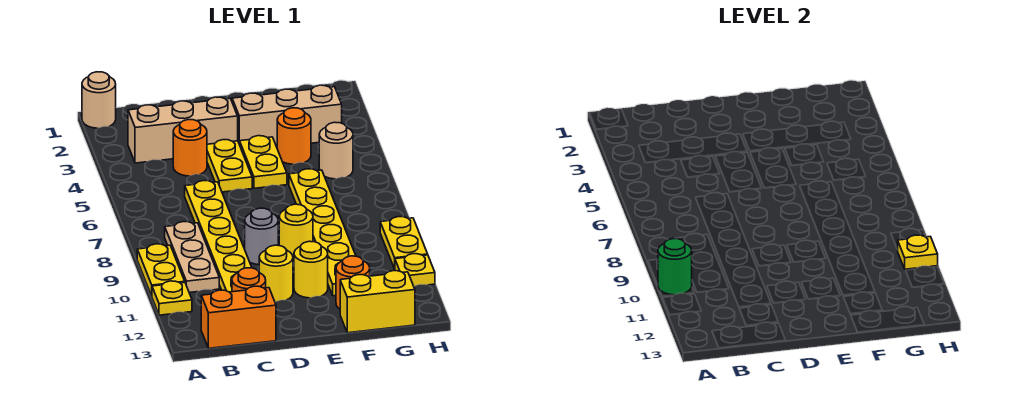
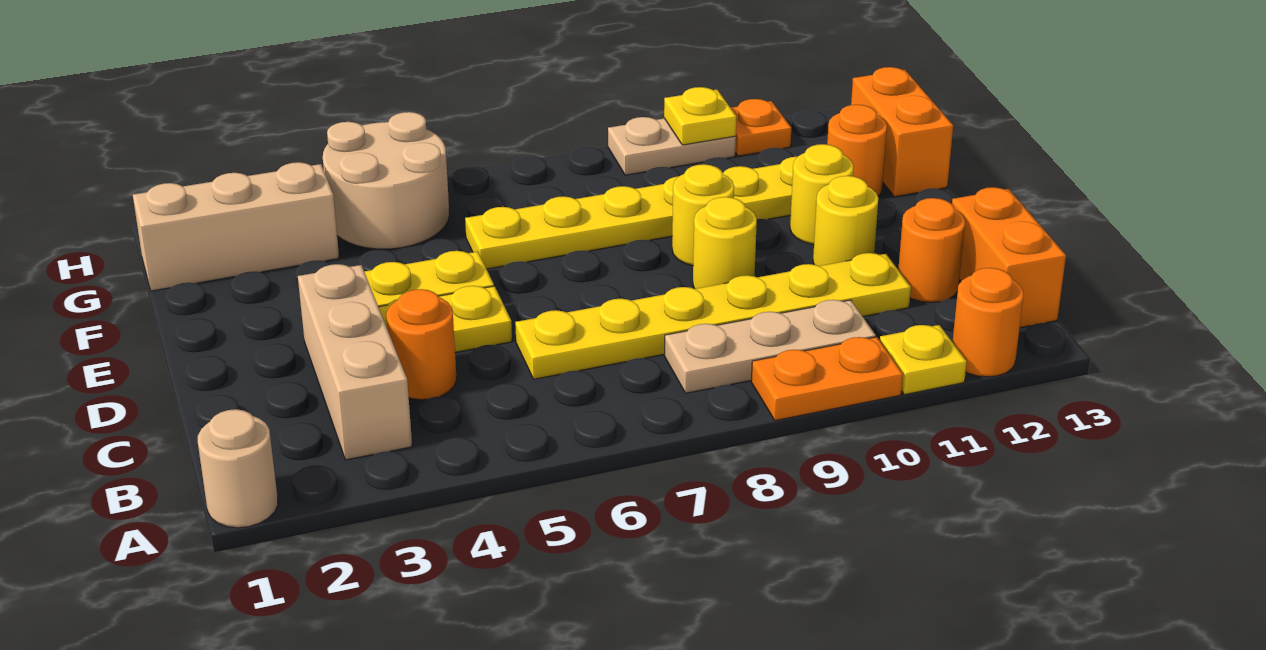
yellow 1x2 plate [137,244,185,296] -> orange 1x2 plate [751,337,903,421]
green 1x1 round brick [658,239,692,295] -> none
grey 1x1 round brick [245,208,278,265] -> yellow 1x1 round brick [693,197,757,289]
tan 1x3 brick [232,85,342,147] -> tan 1x3 brick turned to [133,162,339,291]
orange 1x1 round brick [277,108,311,164] -> orange 1x1 round brick moved to [952,268,1024,377]
yellow 1x2 brick [340,271,415,333] -> orange 1x2 brick [851,67,953,197]
tan 1x1 round brick [319,122,353,179] -> tan 2x2 round brick [323,112,449,249]
yellow 1x2 plate [380,217,428,269] -> tan 1x2 plate [608,117,736,175]
yellow 1x1 plate [395,254,435,286] -> orange 1x1 plate [731,99,791,156]

